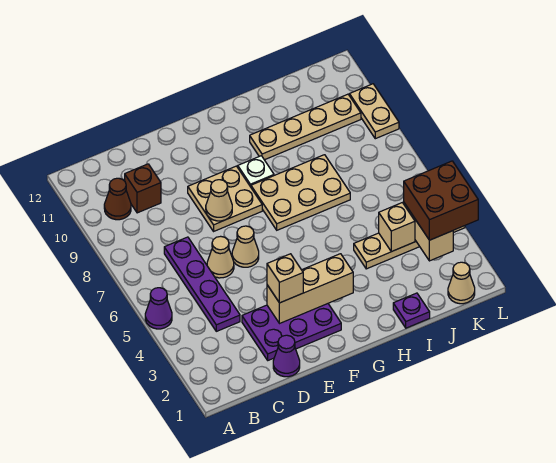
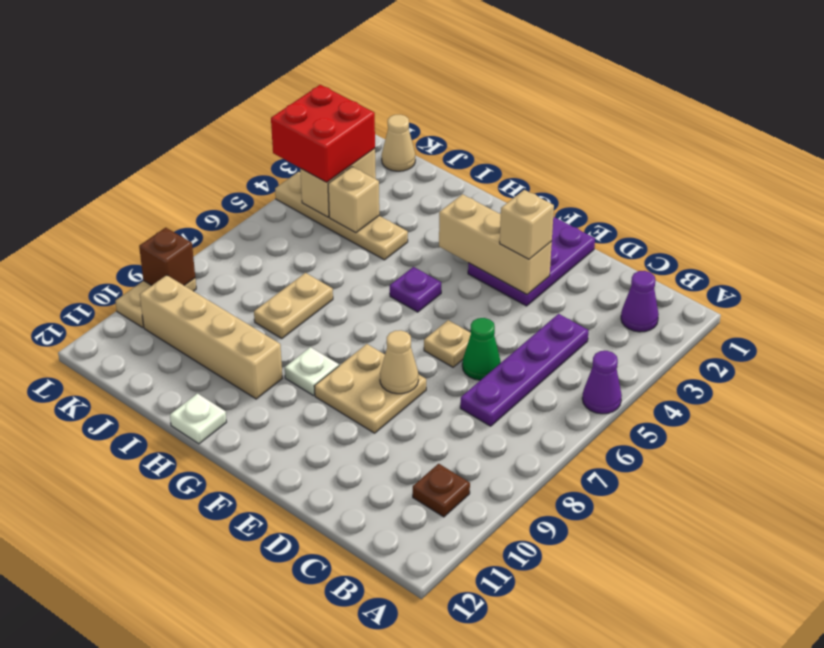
brown 1x1 cone [104,178,131,220] -> brown 1x1 plate [413,464,470,517]
brown 1x1 brick [125,164,161,213] -> brown 1x1 brick moved to [139,228,195,286]
purple 1x1 cone [273,335,300,377] -> purple 1x1 cone moved to [621,271,659,332]
purple 2x3 plate [242,304,341,360] -> purple 2x3 plate turned to [468,217,595,306]
tan 1x1 cone [207,236,234,278] -> green 1x1 cone [462,318,501,380]
tan 1x1 cone [232,226,259,267] -> tan 1x1 plate [424,320,471,367]
tan 2x3 plate [251,155,350,230] -> tan 1x2 plate [254,273,333,338]
tan 1x4 plate [250,94,361,160] -> tan 1x4 brick [140,275,283,399]
none -> white 1x1 plate [170,394,226,444]
purple 1x1 plate [393,293,430,328] -> purple 1x1 plate moved to [390,267,441,312]
brown 2x2 brick [404,161,478,240] -> red 2x2 brick [271,85,375,182]

